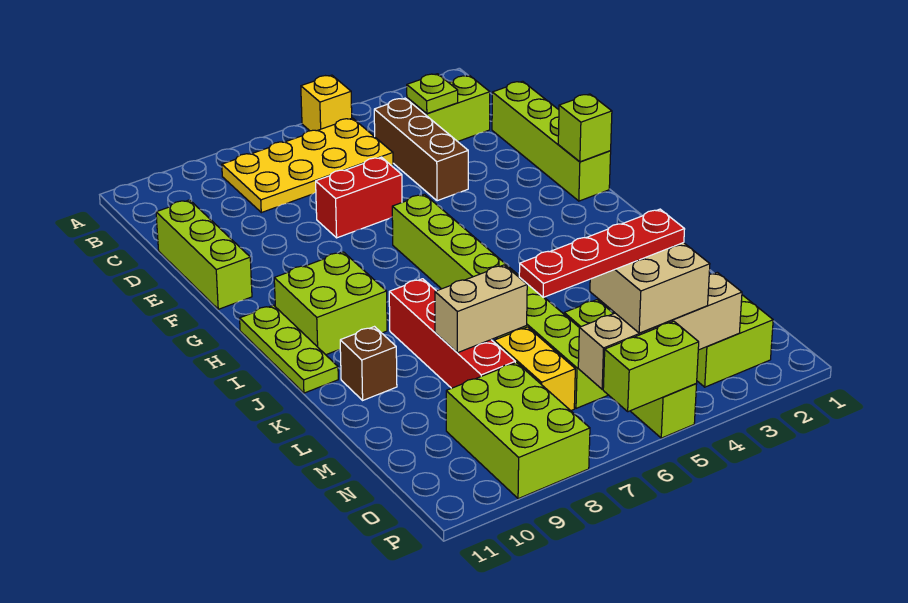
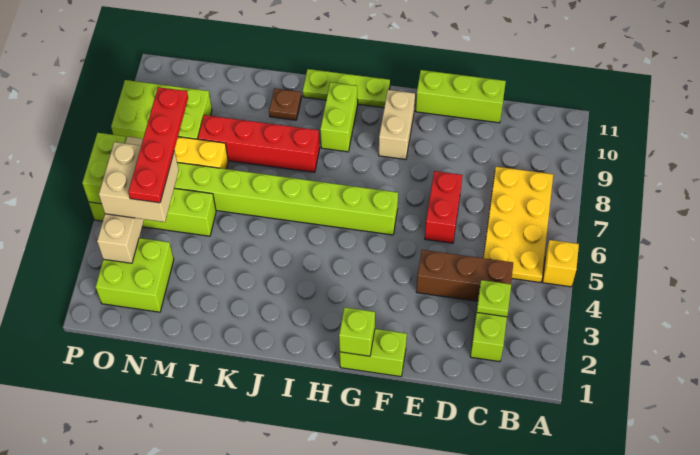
lime 1x4 brick [492,81,611,201] -> lime 1x2 brick [340,329,407,377]
lime 2x2 brick [274,252,387,355] -> lime 1x2 brick [320,82,358,152]
brown 1x1 brick [340,327,397,400] -> brown 1x1 plate [269,88,301,120]
tan 1x2 brick [435,265,527,353] -> tan 1x2 brick moved to [379,90,415,159]

